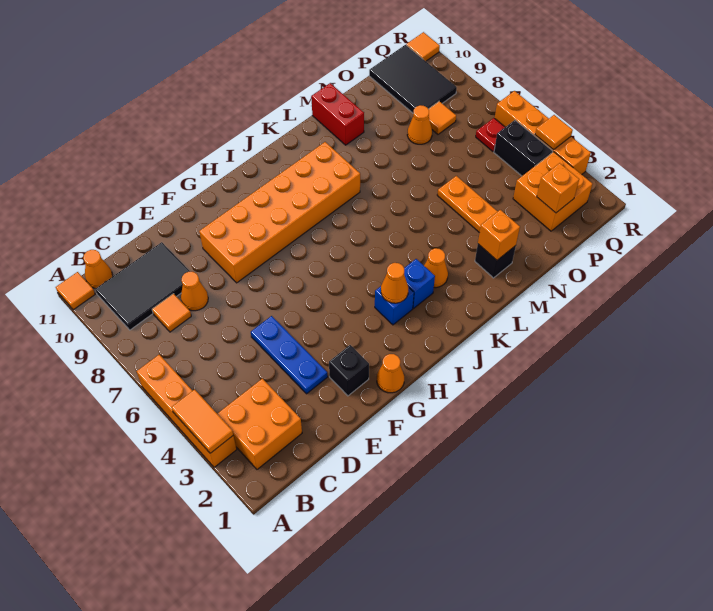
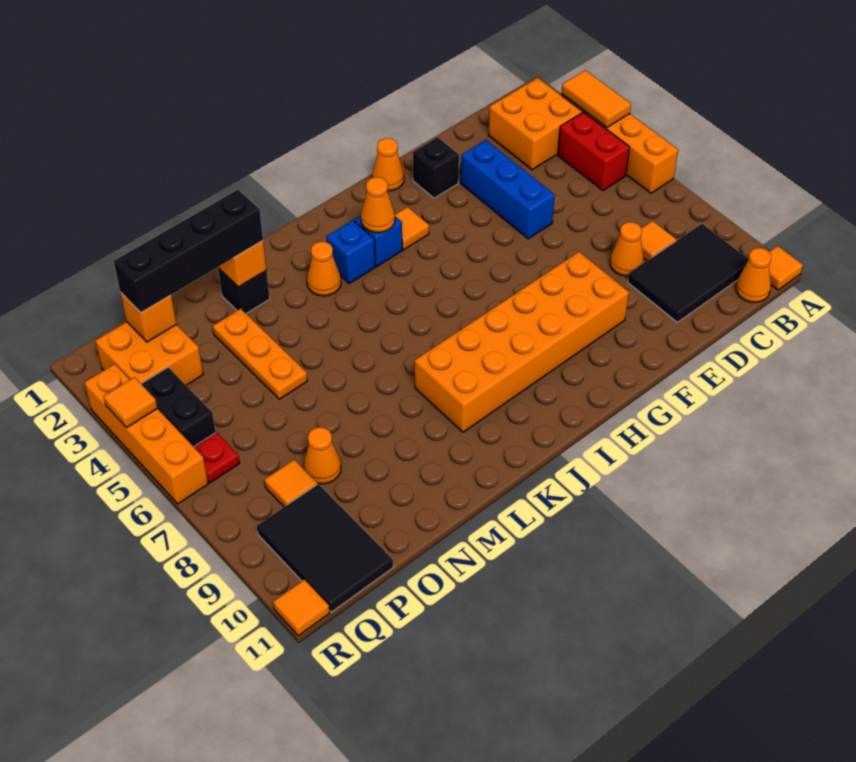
blue 1x3 plate [251,316,328,394] -> blue 1x3 brick [461,140,555,239]
none -> orange 1x1 tile [395,207,429,250]
none -> black 1x4 brick [114,190,263,312]
red 1x2 brick [311,83,364,145] -> red 1x2 brick moved to [558,112,630,190]

